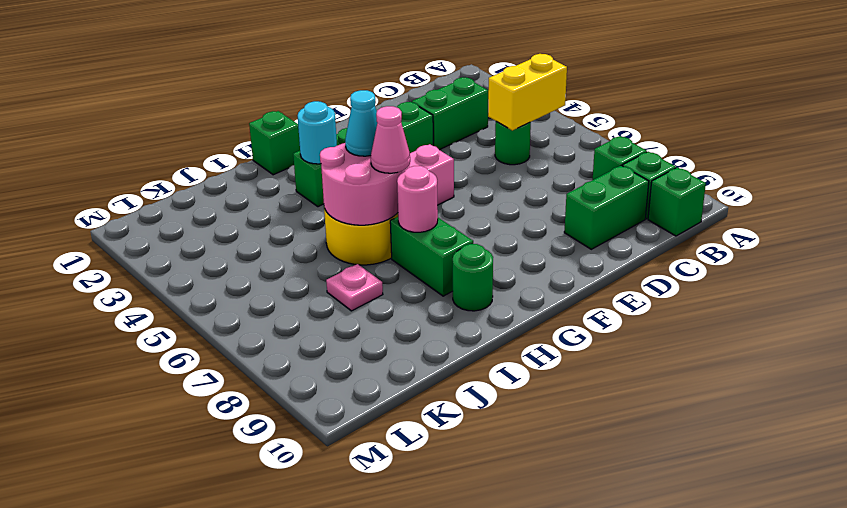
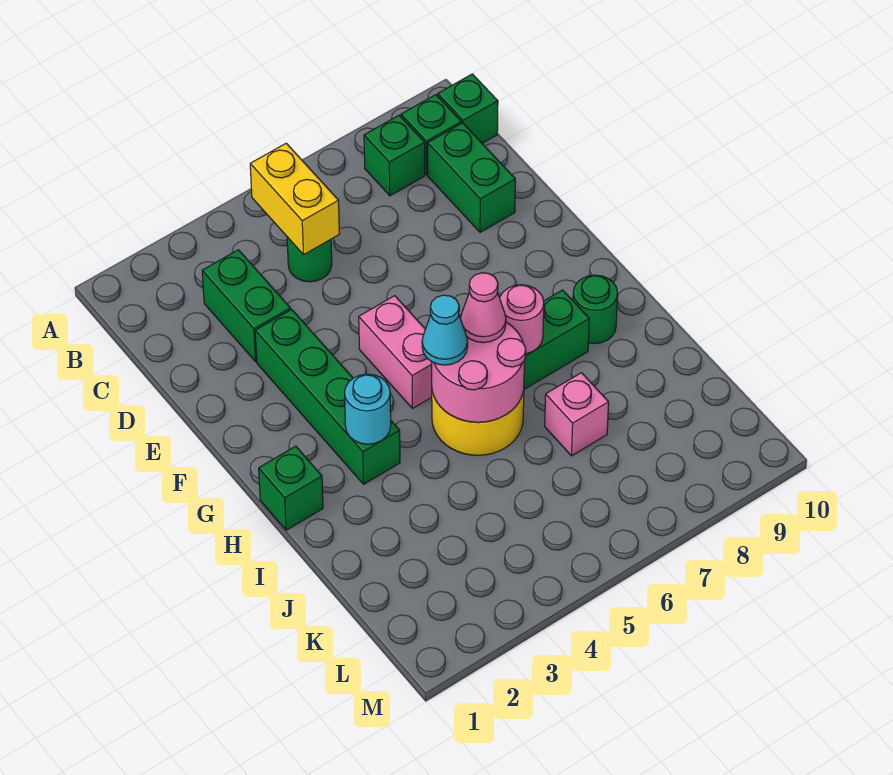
pink 1x1 plate [326,264,383,311] -> pink 1x1 brick [545,373,609,456]

